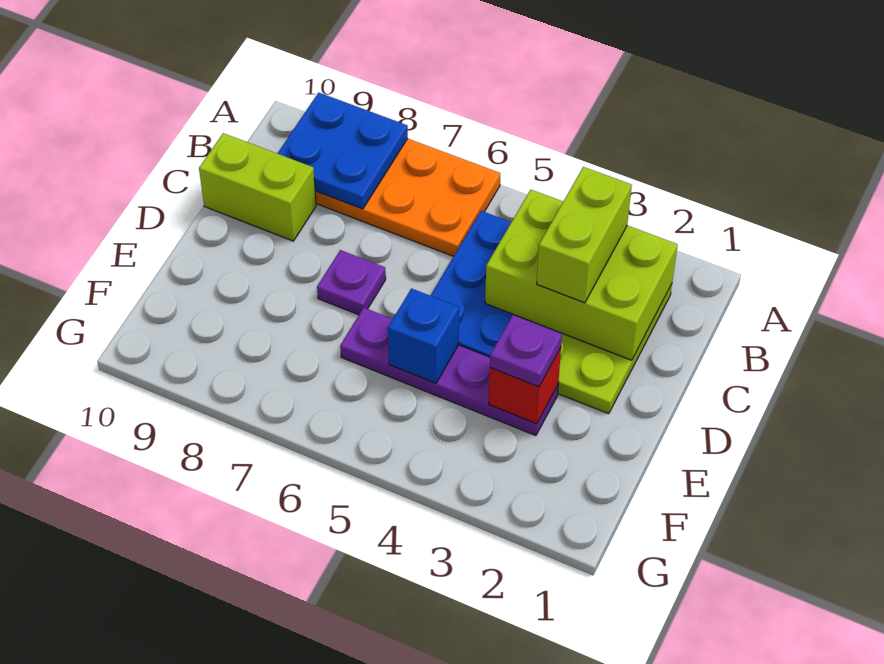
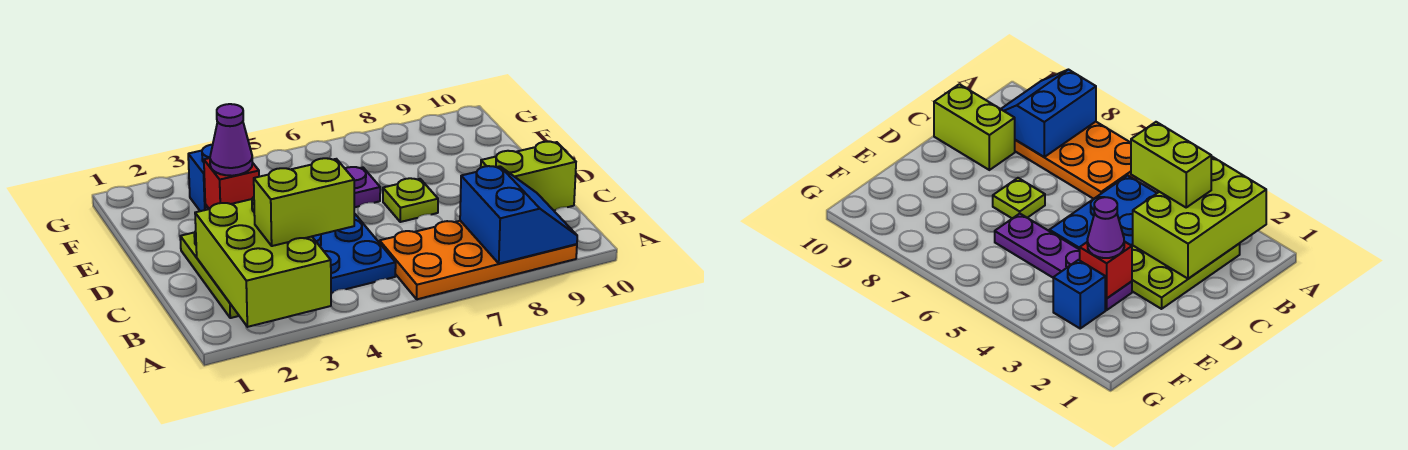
blue 2x2 plate [277,92,408,209] -> blue 2x2 slope [460,166,577,264]
lime 2x3 brick [485,190,678,360] -> lime 2x3 brick turned to [195,197,331,327]
lime 1x2 brick [537,167,632,303] -> lime 1x2 brick turned to [254,158,354,246]
purple 1x1 plate [317,250,386,315] -> lime 1x1 plate [383,178,438,222]
purple 1x1 plate [490,315,562,387] -> purple 1x1 cone [210,104,252,176]
blue 1x1 brick [388,289,459,383] -> blue 1x1 brick moved to [188,145,213,211]

